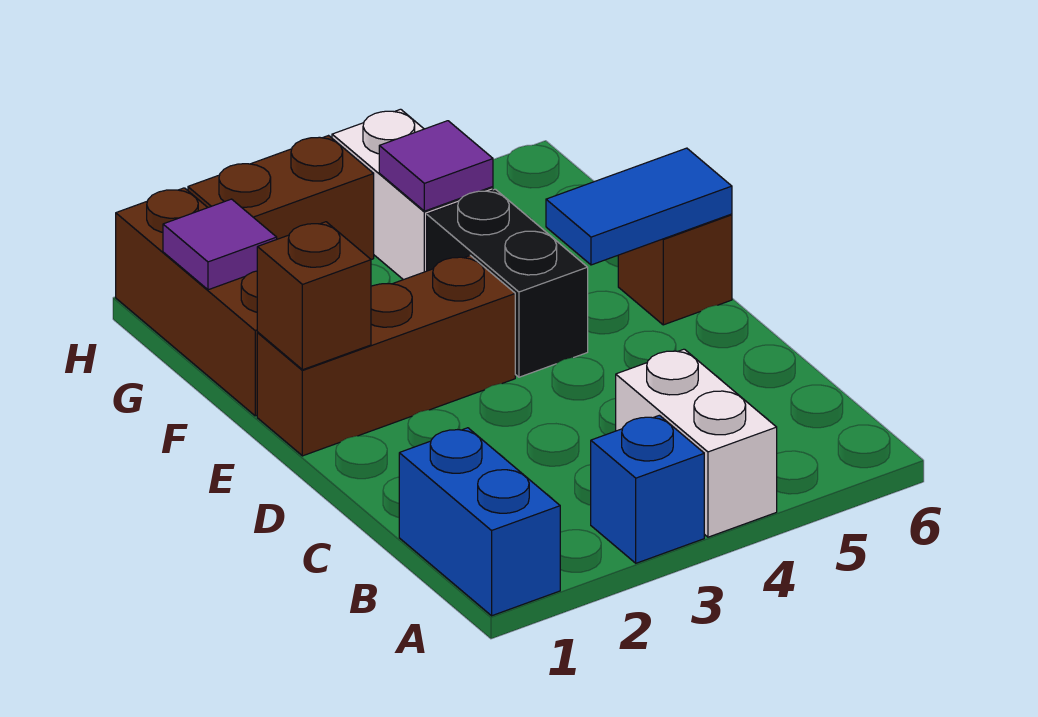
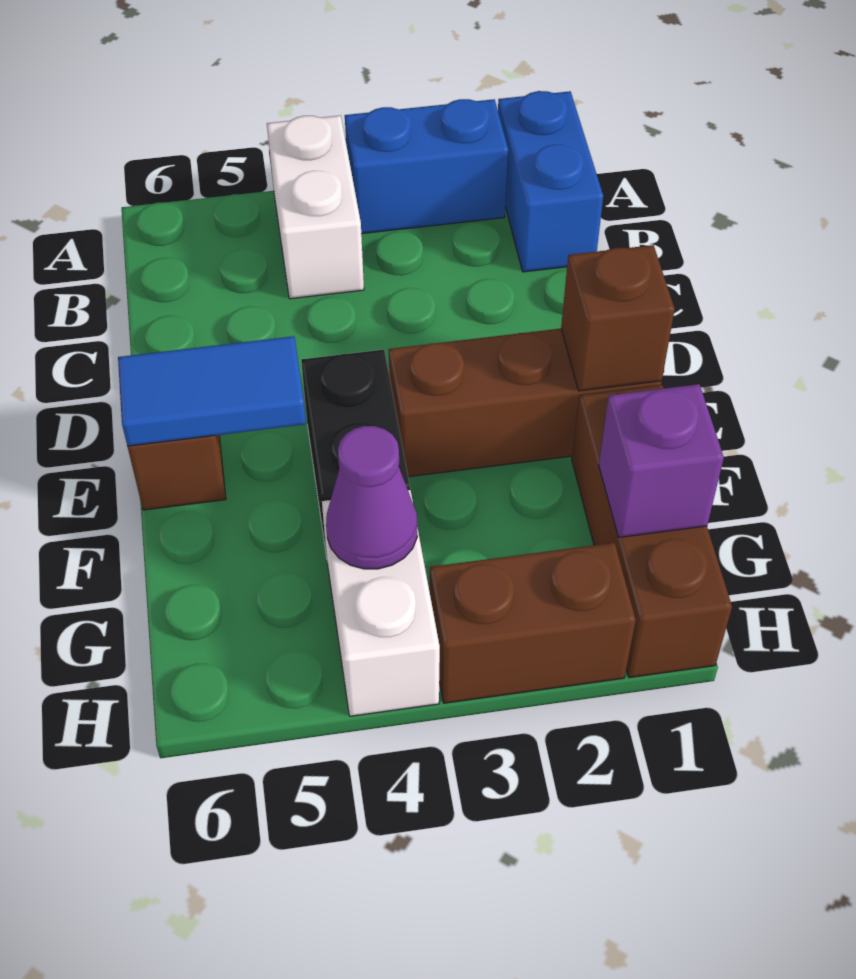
blue 1x1 brick [591,415,704,563] -> blue 1x2 brick [345,99,508,234]
purple 1x1 tile [163,199,277,290] -> purple 1x1 brick [599,384,724,537]
purple 1x1 tile [379,121,493,211] -> purple 1x1 cone [326,426,417,569]

